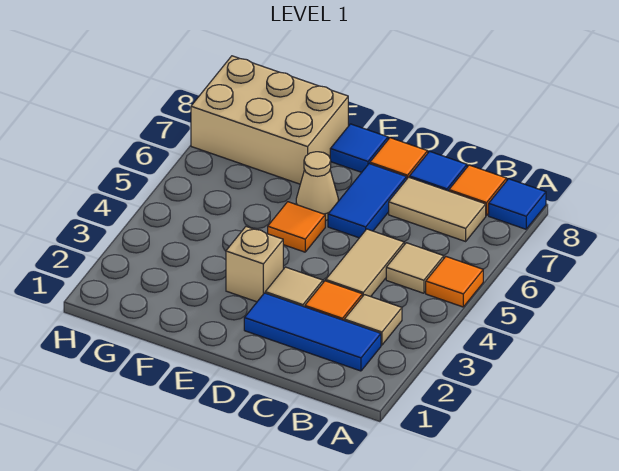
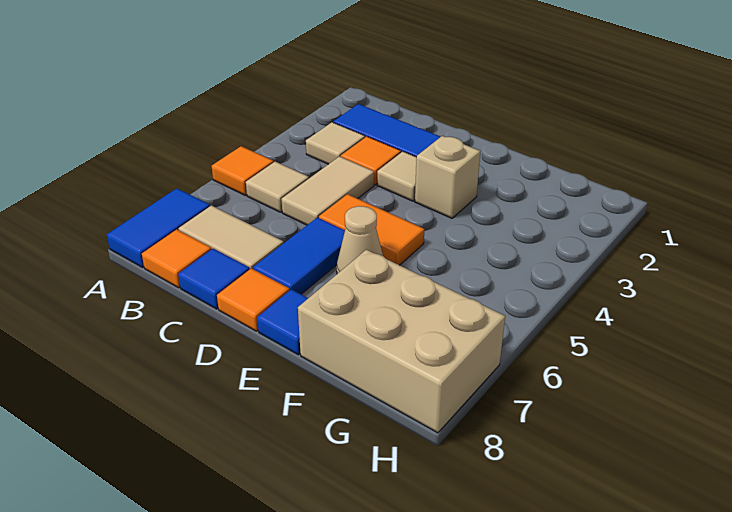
blue 1x1 tile [489,179,546,229] -> blue 1x2 tile [107,188,210,267]
orange 1x1 tile [268,202,325,252] -> orange 1x2 tile [319,194,424,265]

